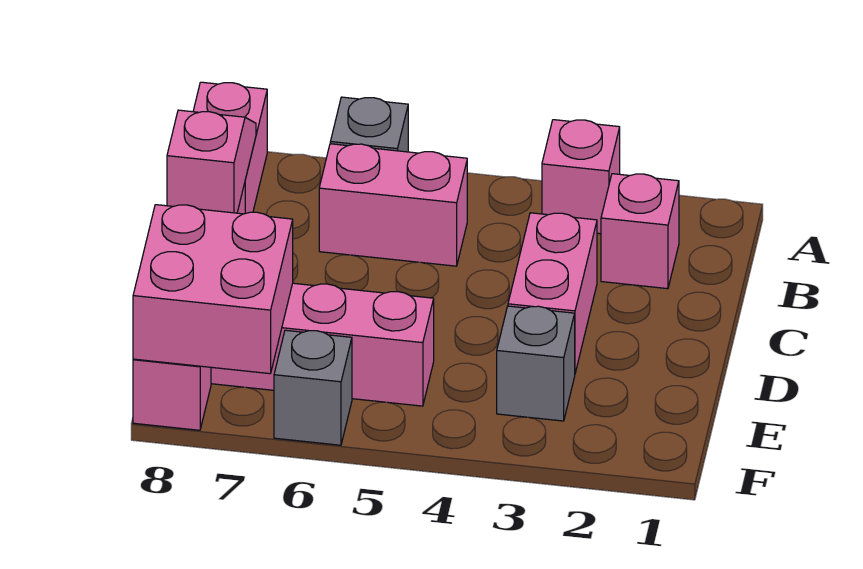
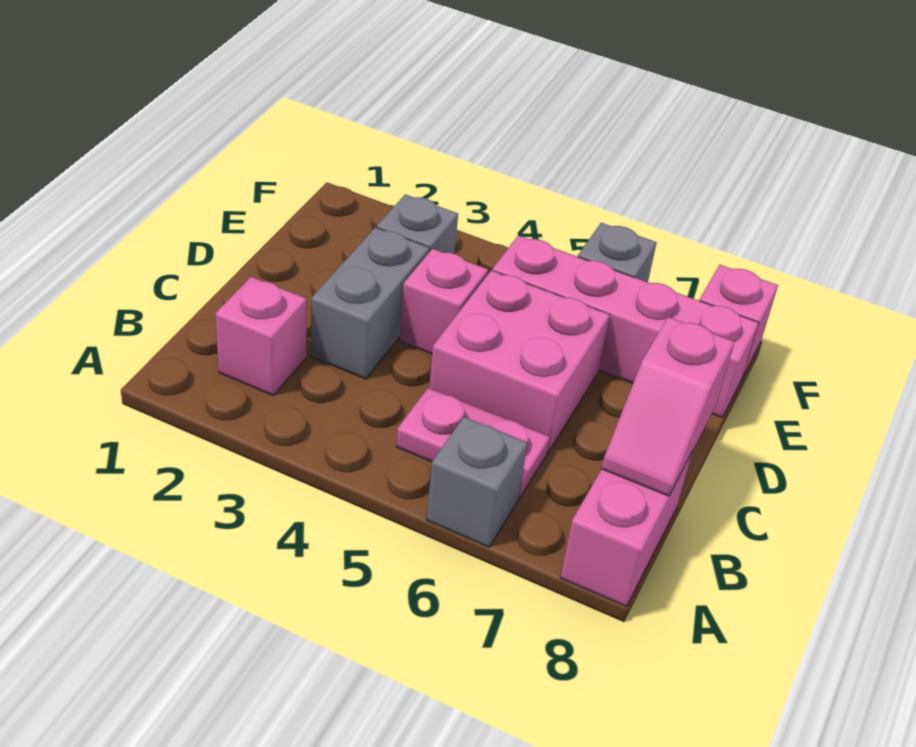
pink 1x1 brick [542,120,620,234] -> pink 1x1 brick moved to [400,249,488,354]
pink 1x2 brick [319,144,467,266] -> pink 1x2 plate [396,388,550,498]
pink 1x2 brick [508,213,597,373] -> grey 1x2 brick [311,227,430,379]
pink 2x2 brick [133,205,293,374] -> pink 2x2 brick moved to [429,270,610,453]

